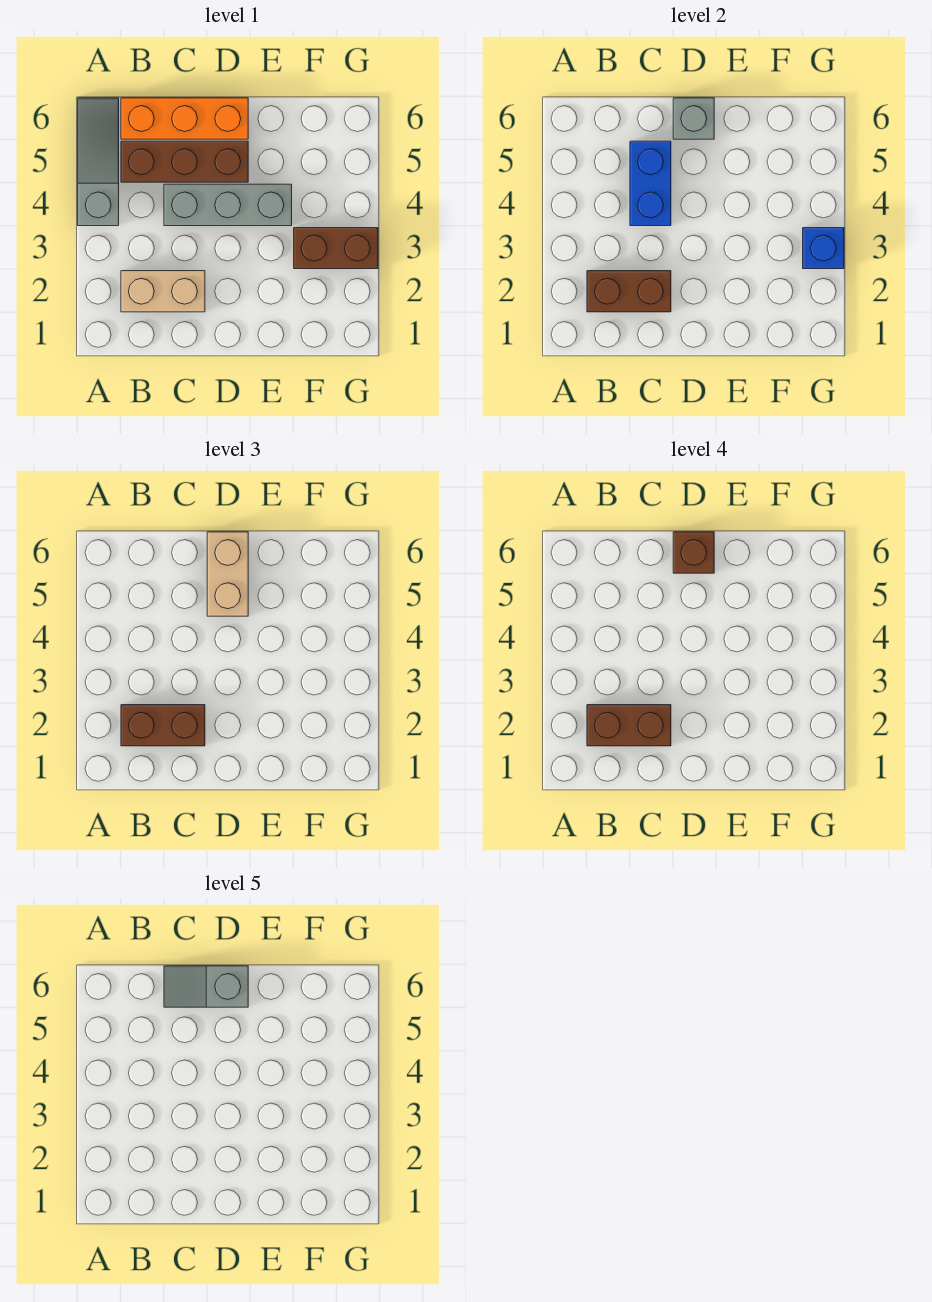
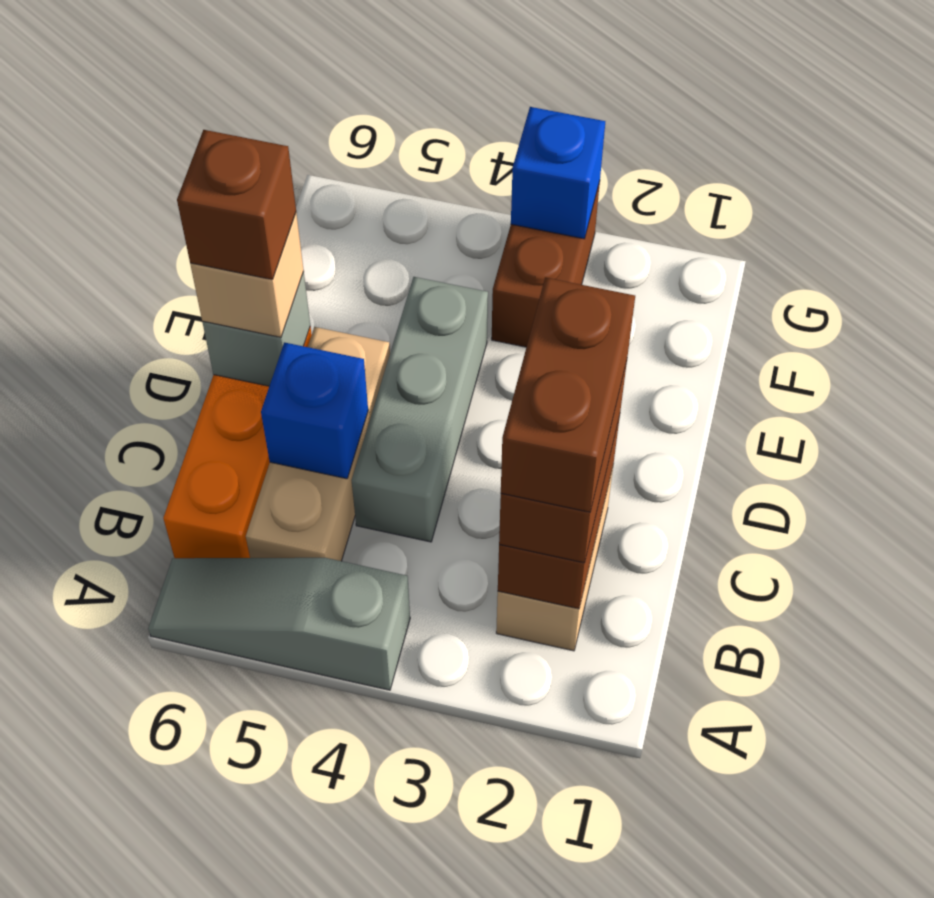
brown 1x3 brick [121,141,248,182] -> tan 1x3 brick [246,327,390,561]
blue 1x2 brick [630,141,671,226] -> blue 1x1 brick [261,342,368,479]
grey 1x2 slope [164,966,248,1007] -> none
tan 1x2 brick [207,532,248,616] -> tan 1x1 brick [190,213,304,337]

